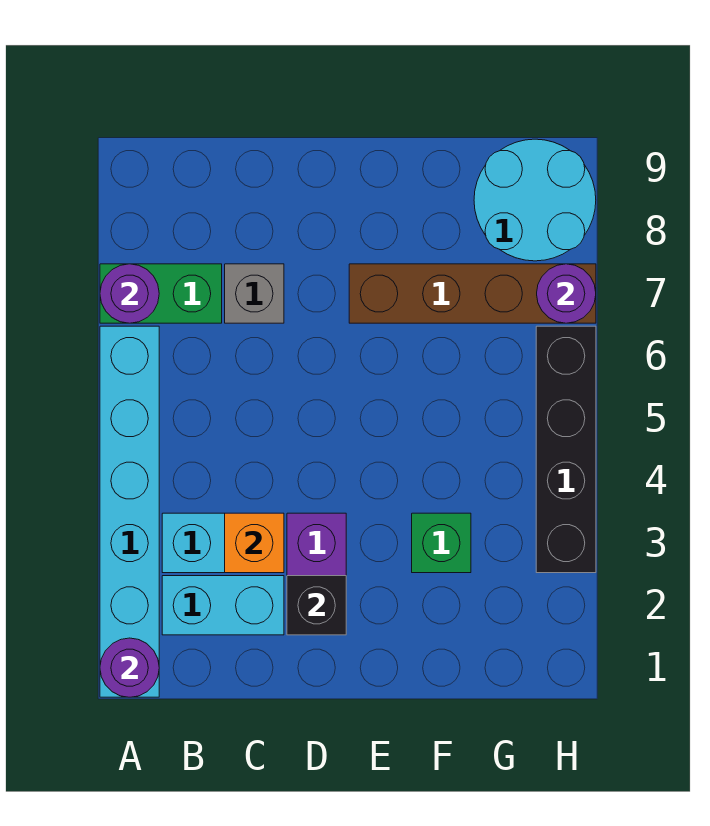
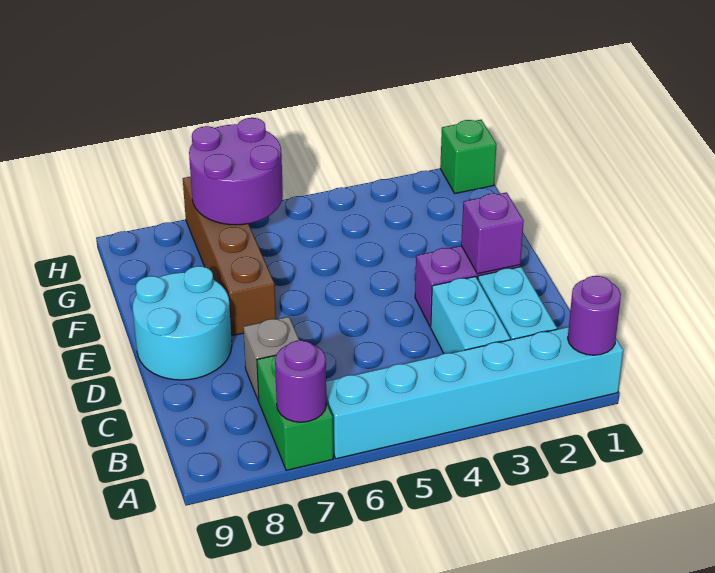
orange 1x1 brick [225,513,284,573] -> none
black 1x1 brick [287,576,346,635] -> purple 1x1 brick [461,192,524,274]
green 1x1 brick [412,513,471,573] -> green 1x1 brick moved to [440,120,497,193]
cyan 2x2 round brick [474,139,596,261] -> cyan 2x2 round brick moved to [133,266,232,380]
black 1x4 brick [536,326,596,573] -> none
purple 1x1 round brick [537,264,596,323] -> purple 2x2 round brick [189,118,283,225]

